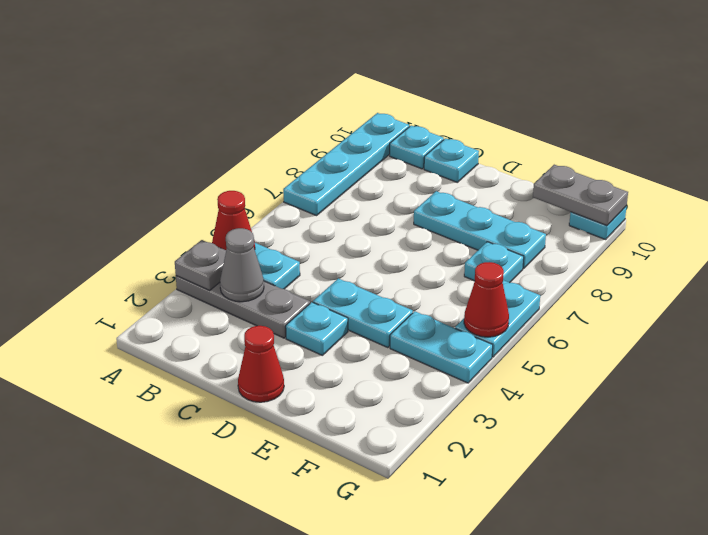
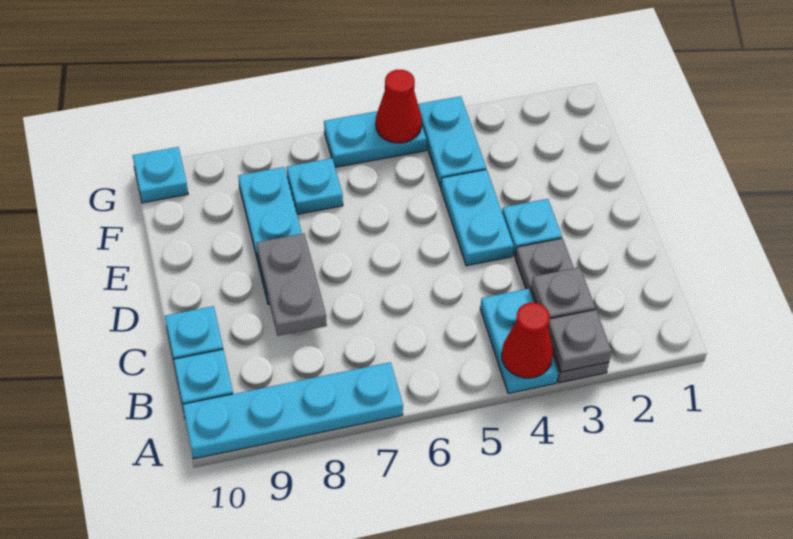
grey 1x1 cone [220,228,264,302] -> grey 1x1 plate [531,267,595,319]
red 1x1 cone [238,326,284,402] -> none
grey 1x2 plate [533,165,628,226] -> grey 1x2 plate moved to [257,233,327,336]

